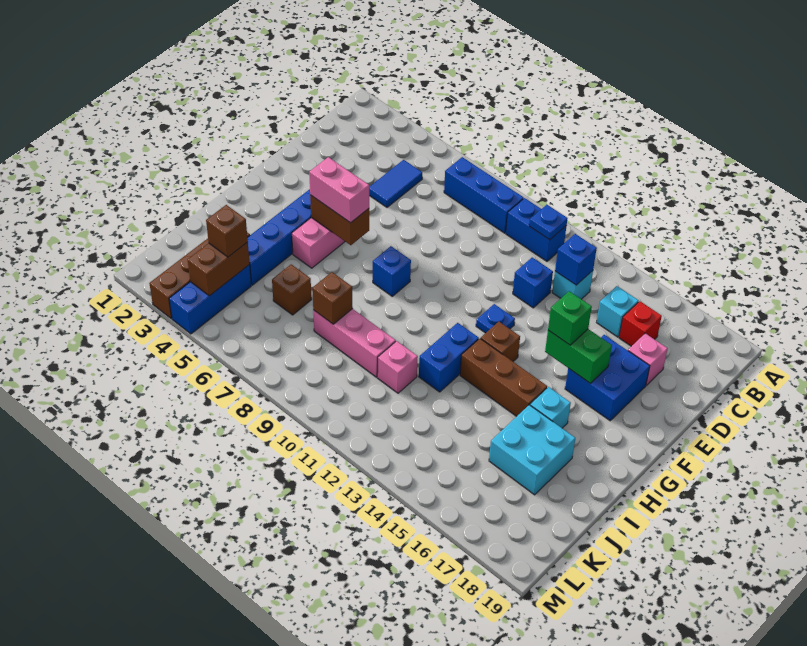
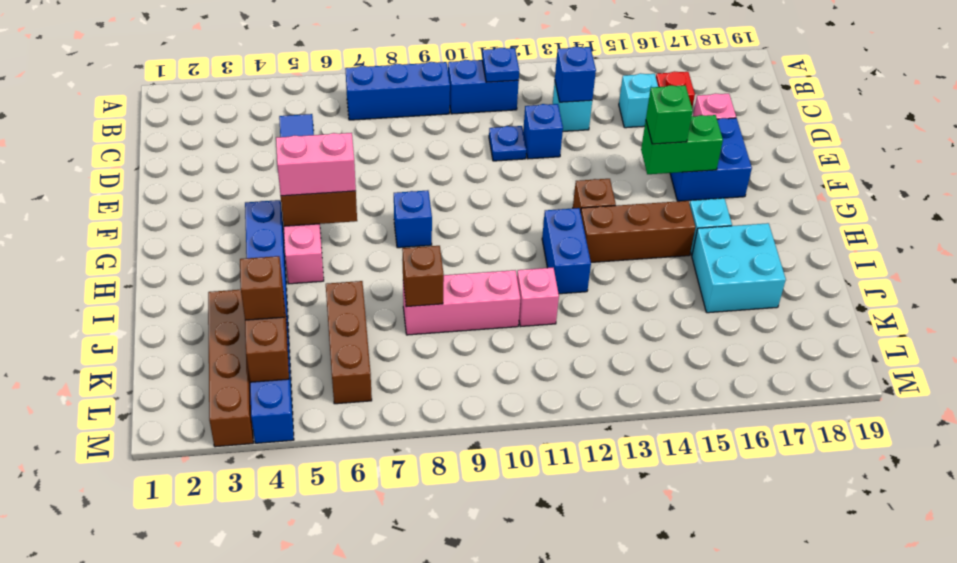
blue 1x1 plate [476,304,515,333] -> blue 1x1 plate moved to [489,126,526,161]
brown 1x1 brick [272,264,312,315] -> brown 1x3 brick [326,281,372,404]

